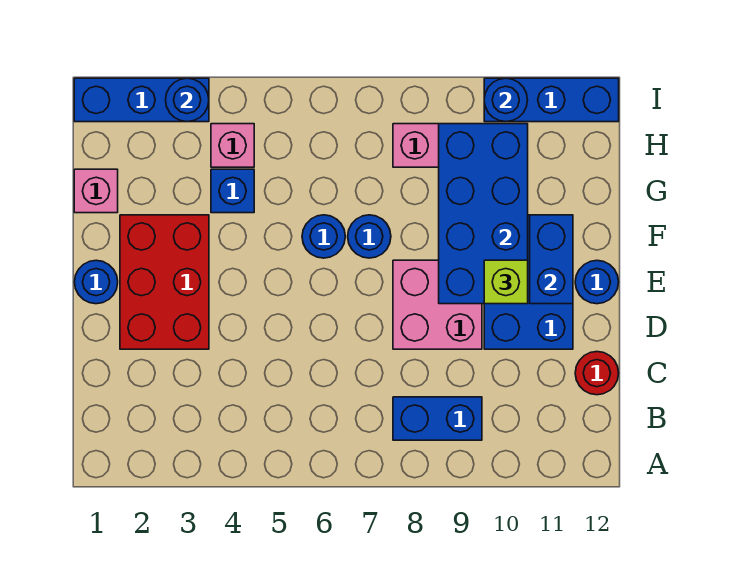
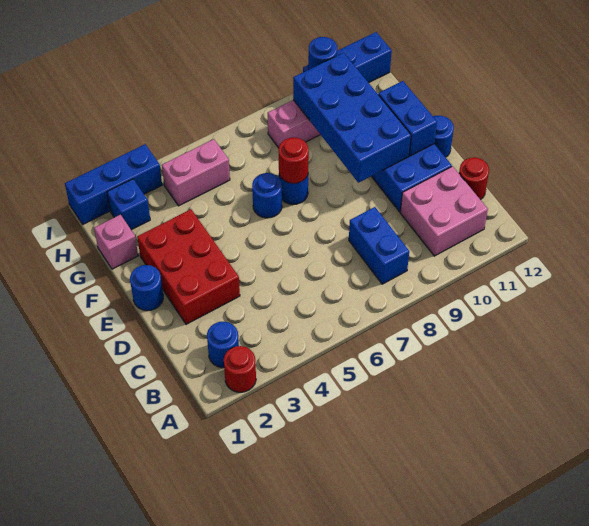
none -> red 1x1 round brick [224,346,256,392]
blue 1x2 brick [393,397,482,440] -> blue 1x2 brick turned to [349,207,409,284]
pink 2x2 brick [393,260,482,349] -> pink 2x2 brick moved to [400,166,488,256]
lime 1x1 brick [484,260,528,304] -> none
none -> red 1x1 round brick [279,137,309,184]
blue 1x1 brick [211,169,254,213] -> blue 1x1 brick moved to [107,179,150,230]
pink 1x1 brick [211,124,254,167] -> pink 1x2 brick [162,139,230,206]
blue 1x1 round brick [166,78,209,122] -> blue 1x1 round brick moved to [207,322,239,368]

